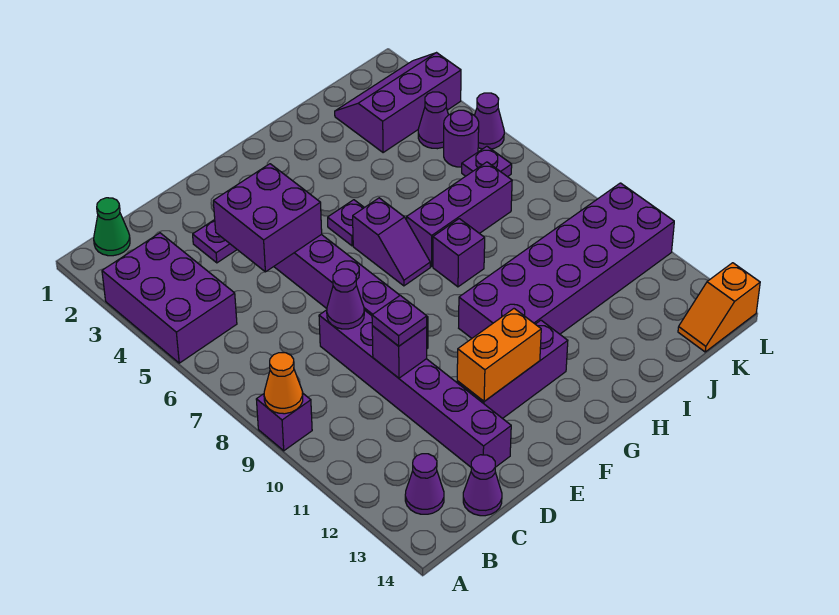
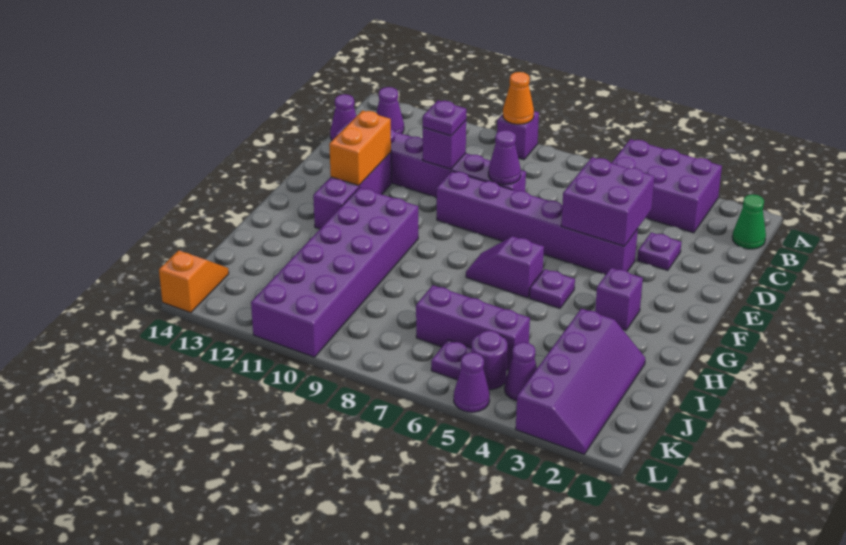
purple 1x3 brick [407,162,512,267] -> purple 1x3 brick turned to [416,285,530,370]
purple 1x1 brick [433,219,485,287] -> purple 1x1 brick moved to [595,268,643,330]
purple 2x3 slope [335,53,461,153] -> purple 2x4 slope [516,309,645,454]

